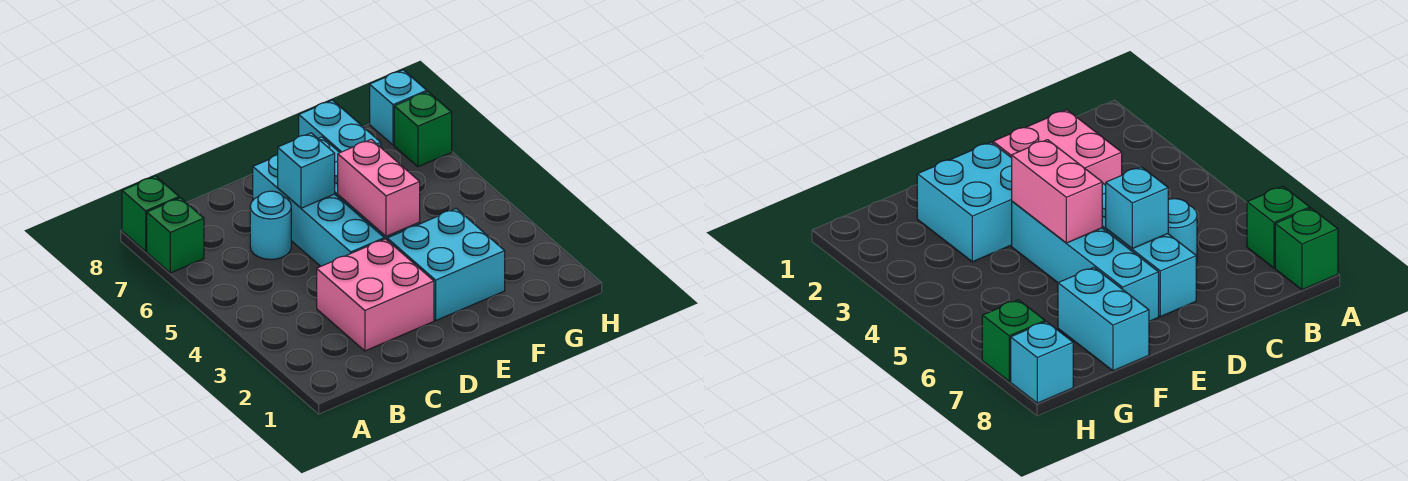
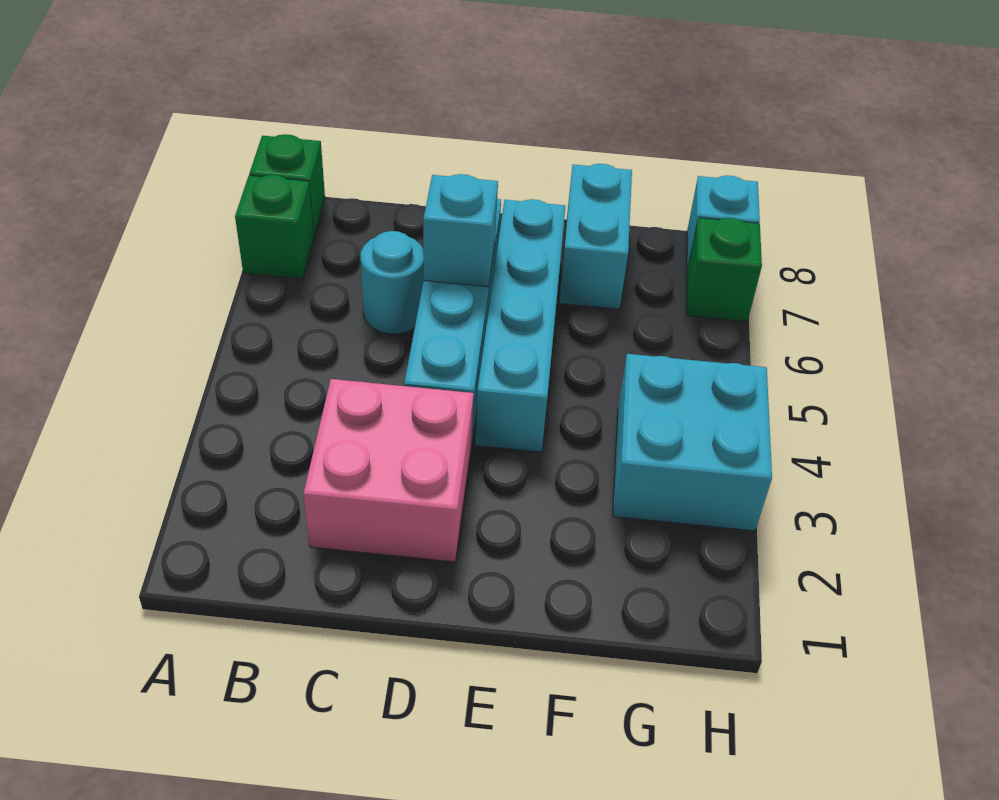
cyan 2x2 brick [387,209,505,320] -> cyan 2x2 brick moved to [613,354,772,531]
pink 1x2 brick [338,139,420,236] -> none

